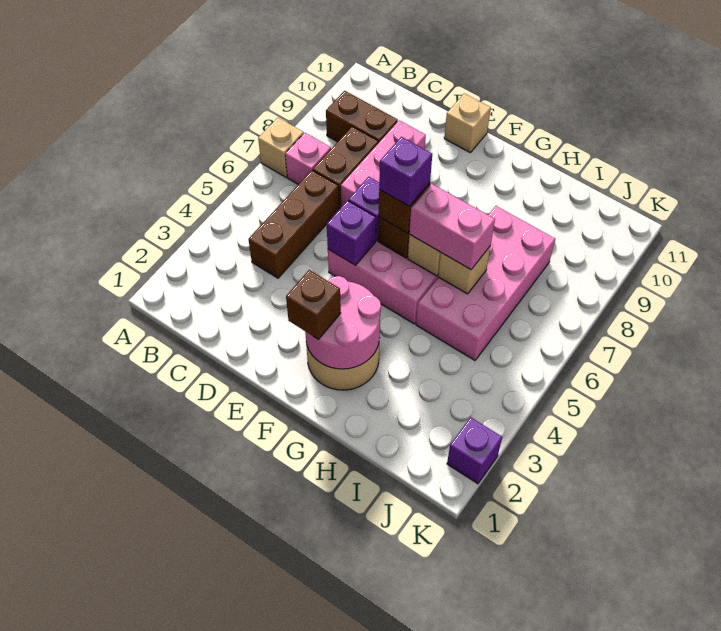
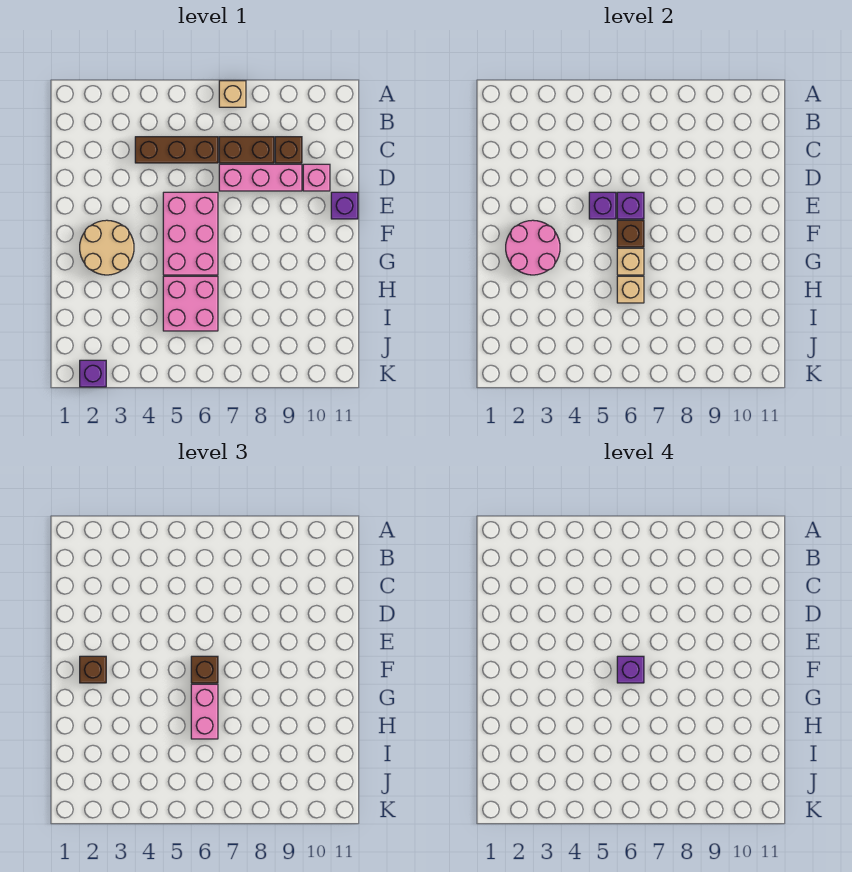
pink 1x1 brick [285,133,331,184] -> pink 1x1 brick moved to [303,164,330,191]
brown 1x2 brick [326,91,398,143] -> brown 1x1 brick [275,137,302,163]
tan 1x1 brick [444,94,491,152] -> purple 1x1 brick [331,192,358,219]
pink 2x4 brick [416,206,555,360] -> pink 2x2 brick [163,276,218,331]

